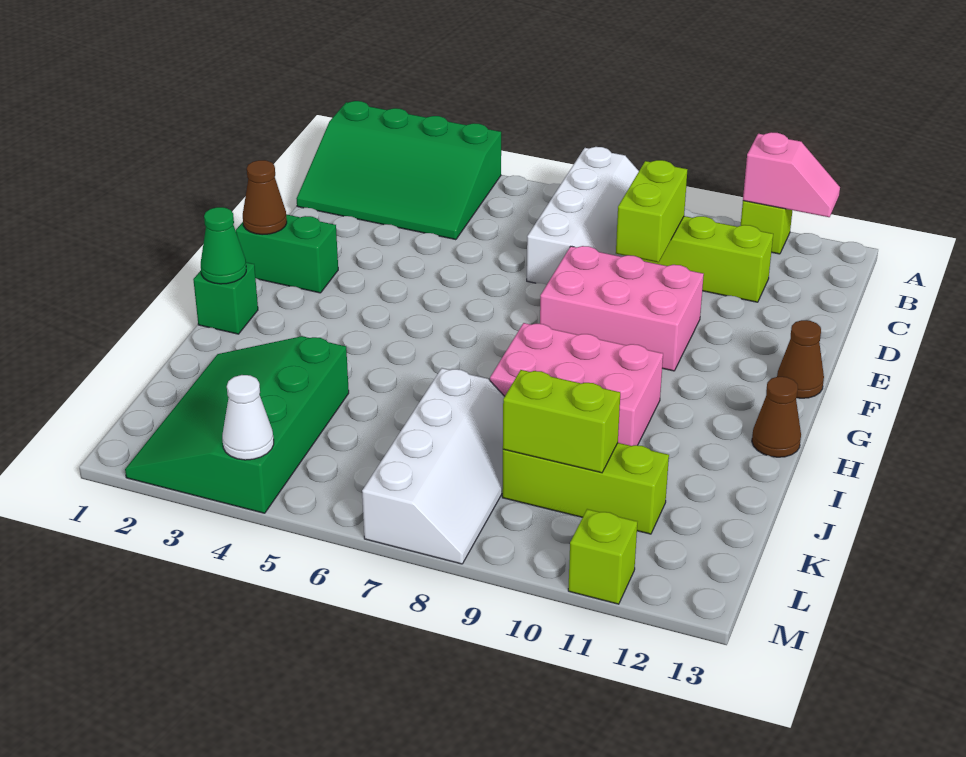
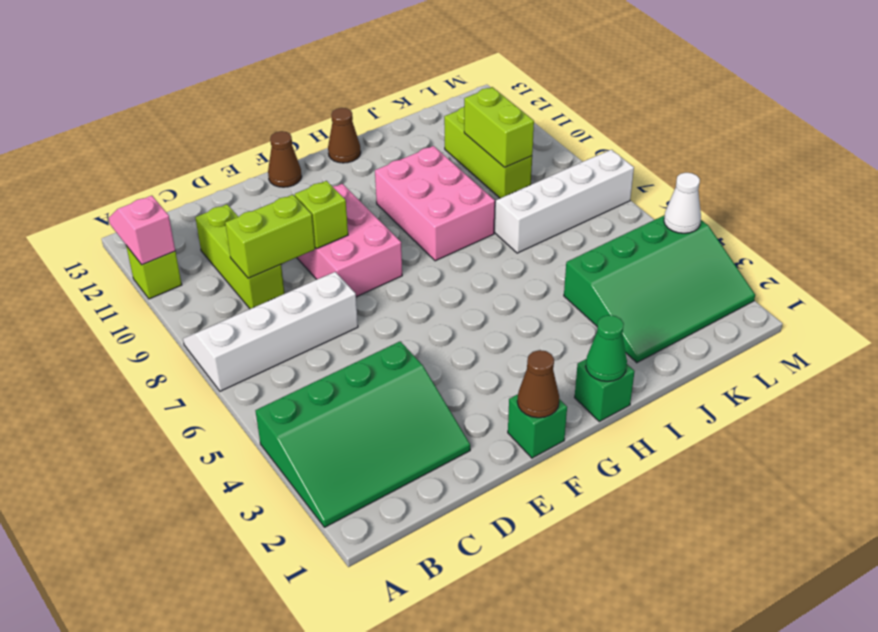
green 3x4 slope [297,101,501,240] -> green 3x4 slope turned to [255,341,470,527]
green 1x2 brick [236,214,338,293] -> green 1x1 brick [508,394,567,458]
lime 1x1 brick [568,509,637,604] -> lime 1x1 brick moved to [295,181,348,249]

